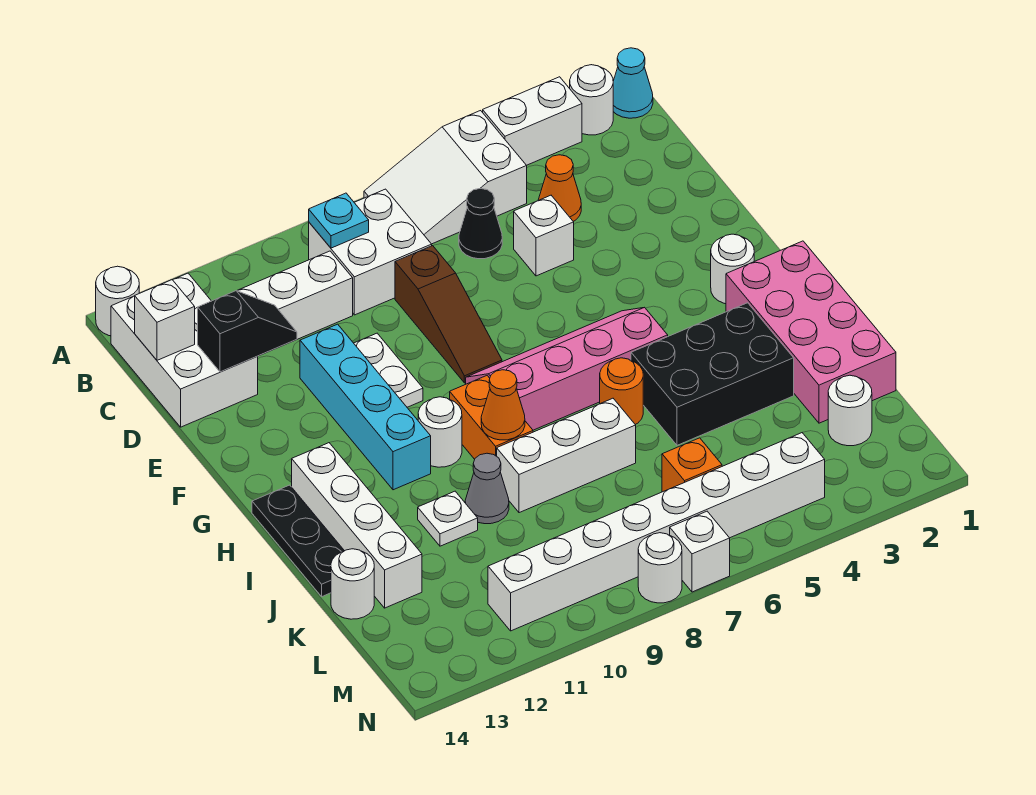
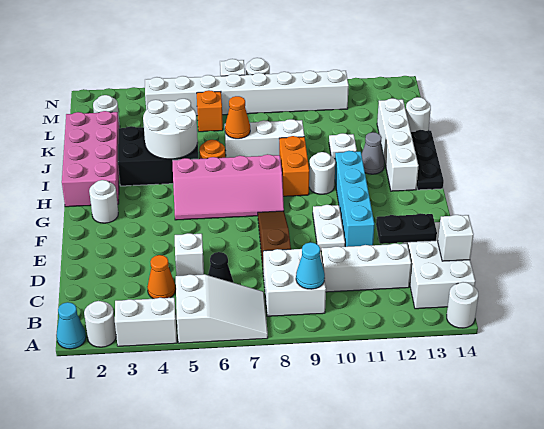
cyan 1x1 plate [309,193,369,248] -> cyan 1x1 cone [296,242,325,289]
black 1x2 slope [198,291,297,372] -> black 1x2 plate [376,213,437,244]
none -> white 2x2 round brick [143,99,198,159]
orange 1x1 cone [481,370,525,440] -> orange 1x1 cone moved to [225,96,250,139]
grey 1x1 cone [465,453,509,524] -> grey 1x1 cone moved to [362,132,384,174]

